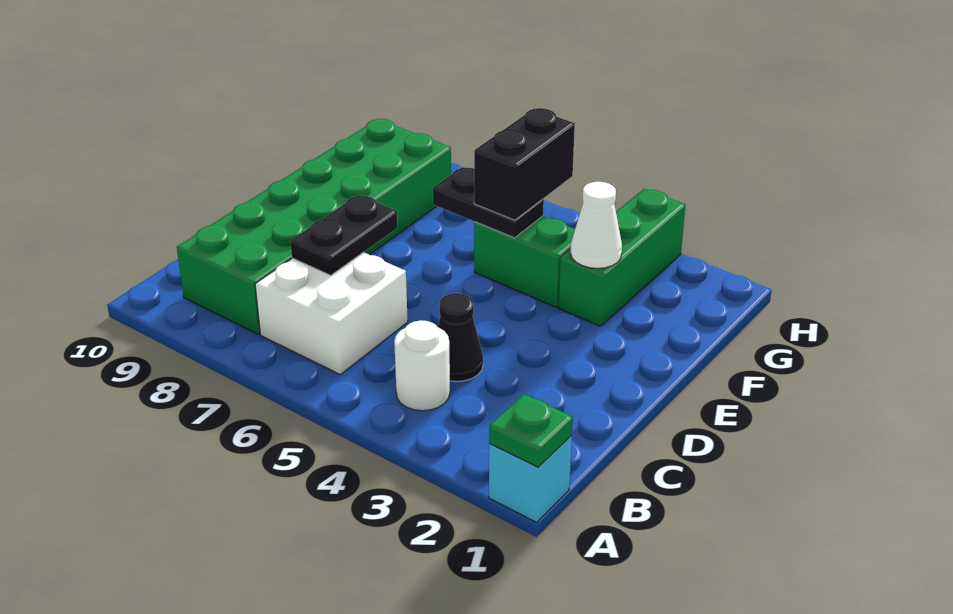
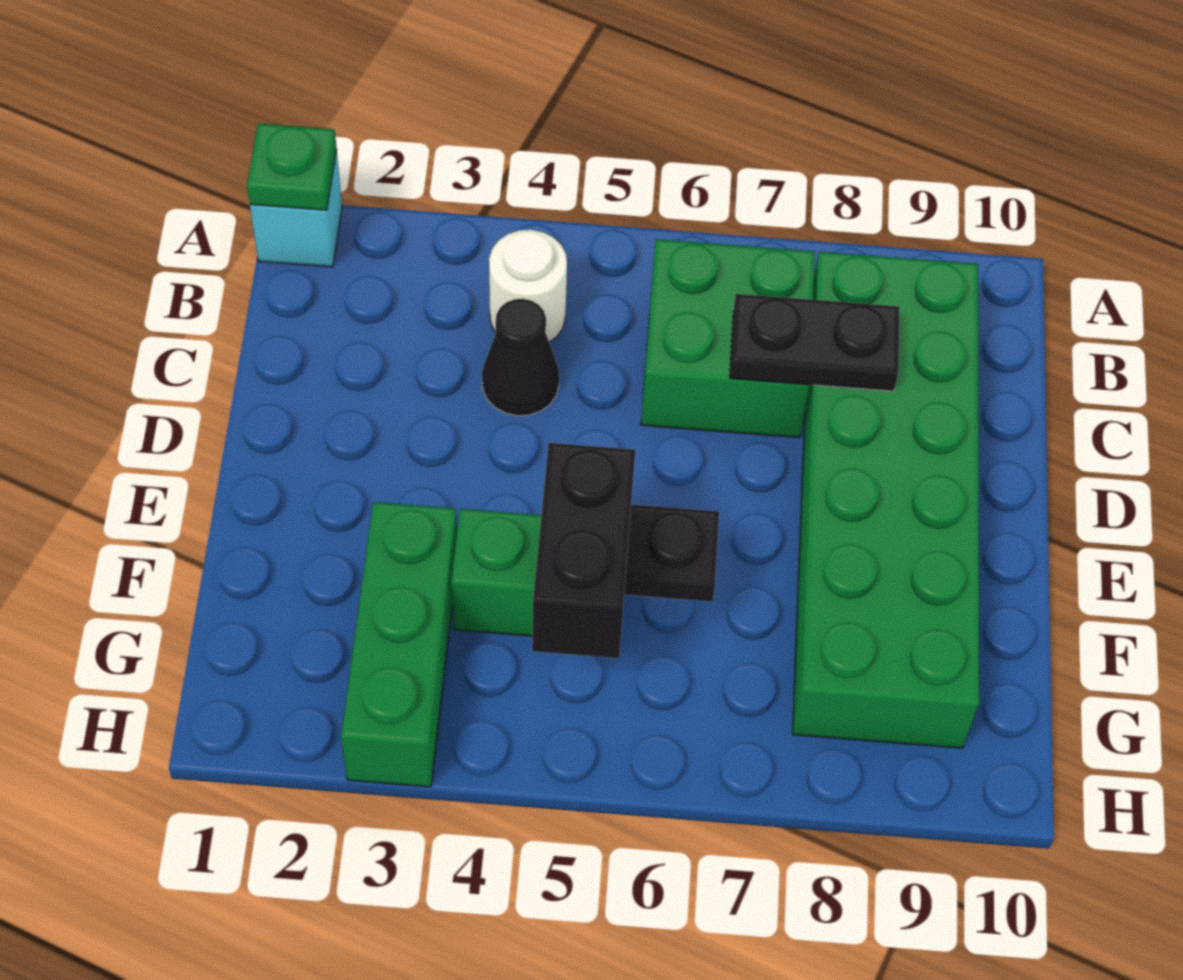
white 2x2 brick [255,252,408,374] -> green 2x2 brick [641,239,815,438]
black 1x2 plate [290,195,398,275] -> black 1x2 plate turned to [730,294,900,391]
white 1x1 cone [571,182,622,268] -> none

